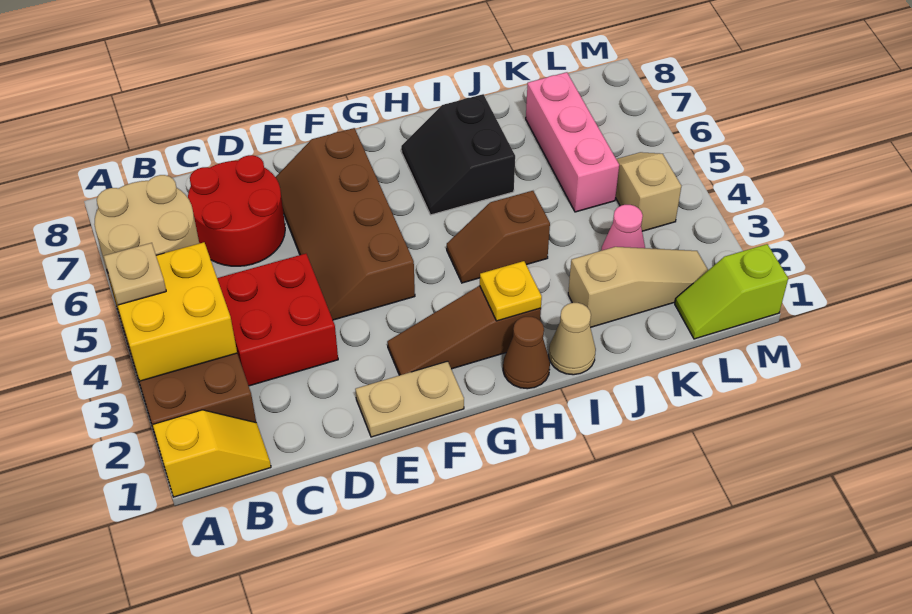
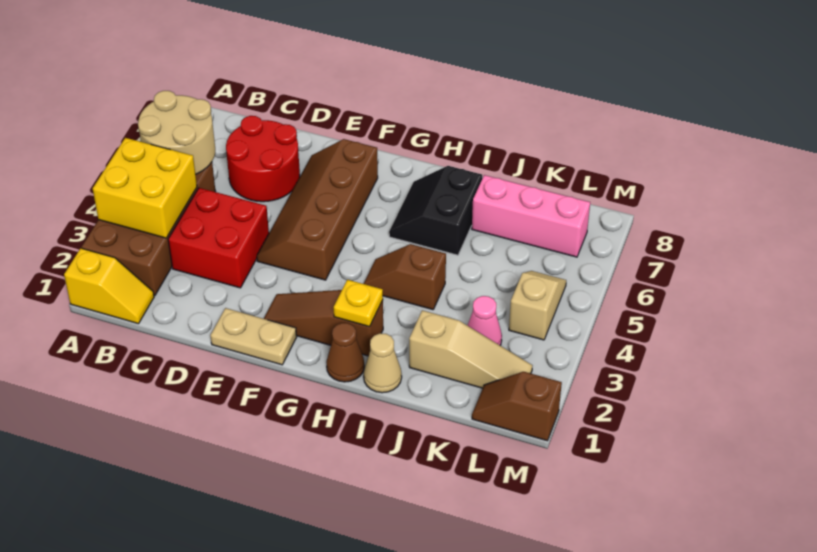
tan 1x1 plate [104,243,166,305] -> none
pink 1x3 brick [526,72,619,212] -> pink 1x3 brick turned to [472,175,590,257]
lime 1x2 slope [675,244,788,339] -> brown 1x2 slope [472,372,562,441]

